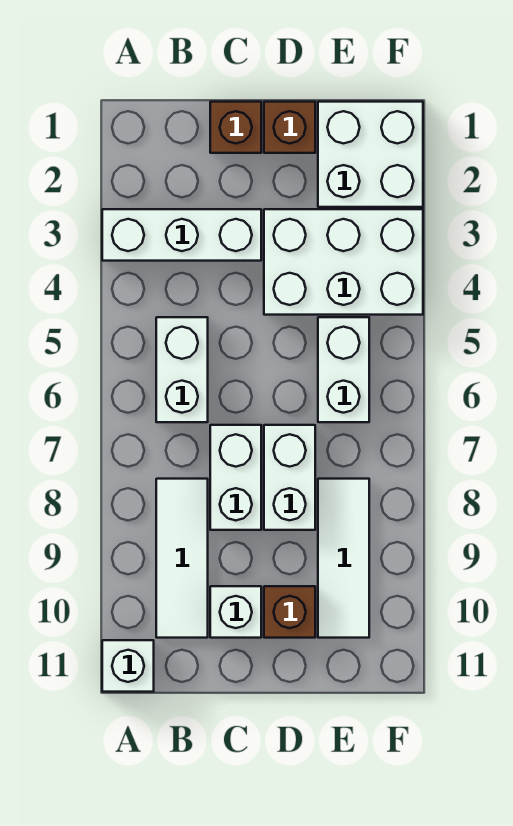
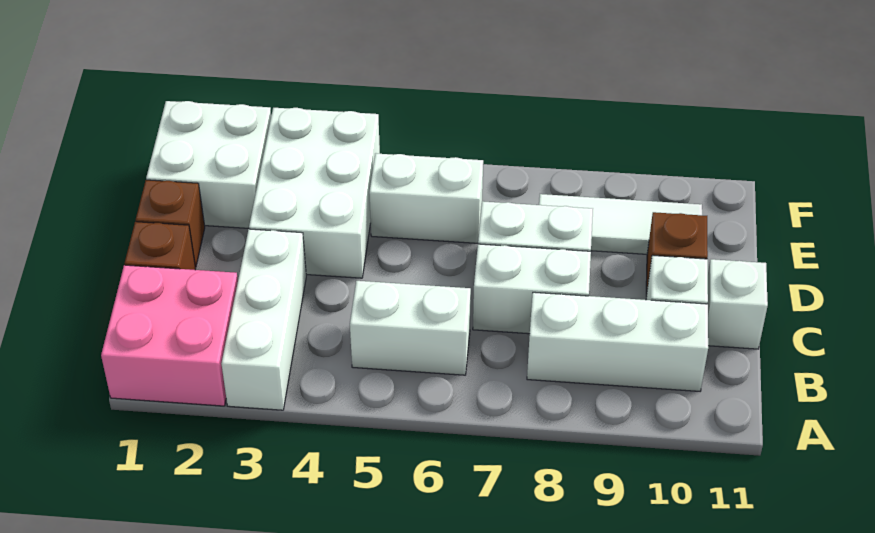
none -> pink 2x2 brick [101,265,238,406]
white 1x1 brick [102,640,154,692] -> white 1x1 brick moved to [708,259,768,349]
white 1x3 tile [156,479,208,638] -> white 1x3 brick [527,292,708,391]

